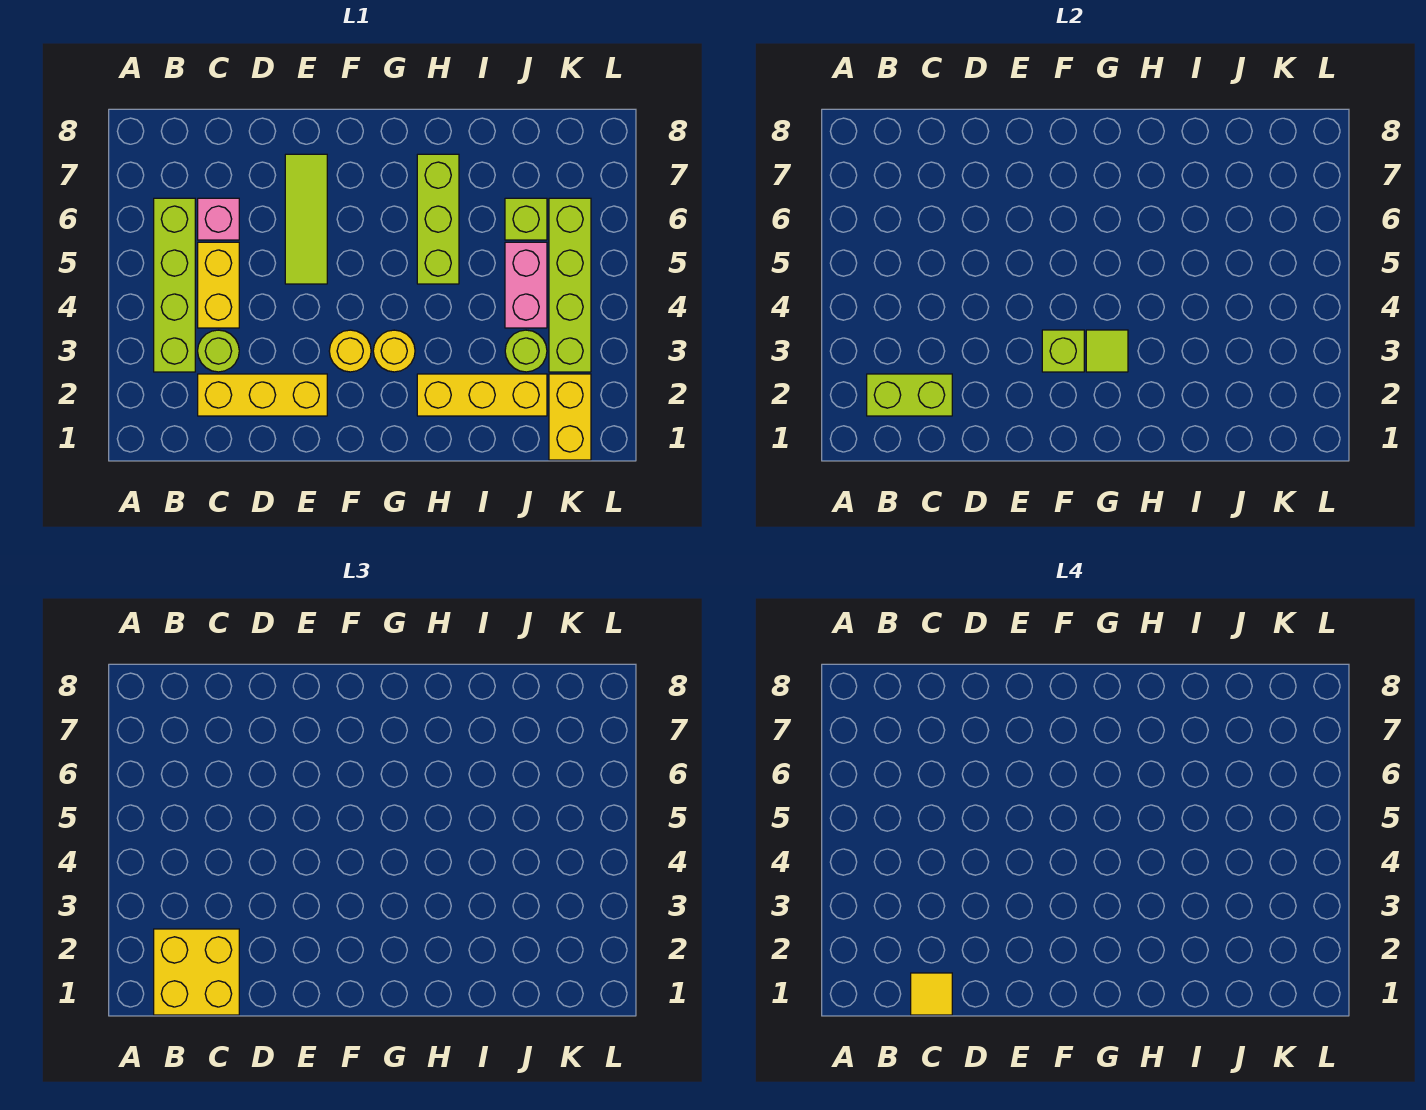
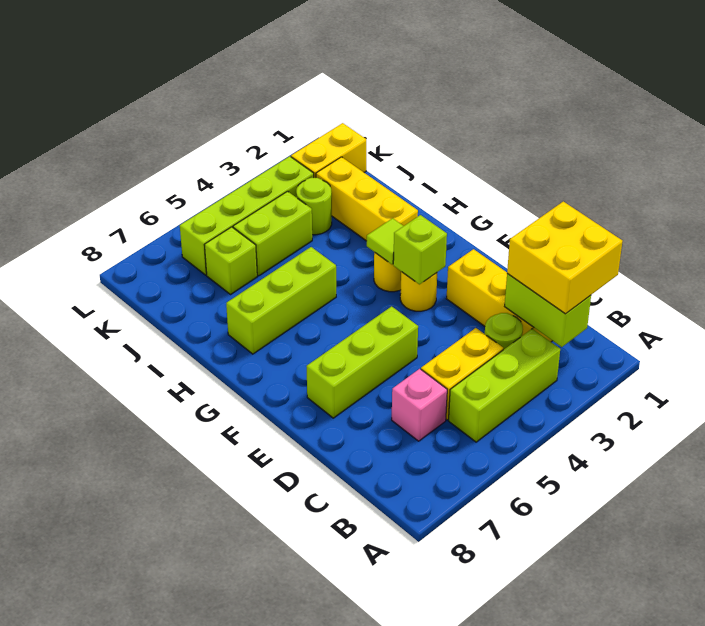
lime 1x4 brick [154,198,195,372] -> lime 1x3 brick [449,329,560,442]
yellow 1x1 tile [911,973,952,1015] -> none
lime 1x3 tile [285,154,327,284] -> lime 1x3 brick [306,306,418,418]
pink 1x2 brick [505,242,547,328] -> lime 1x2 brick [233,191,312,276]

